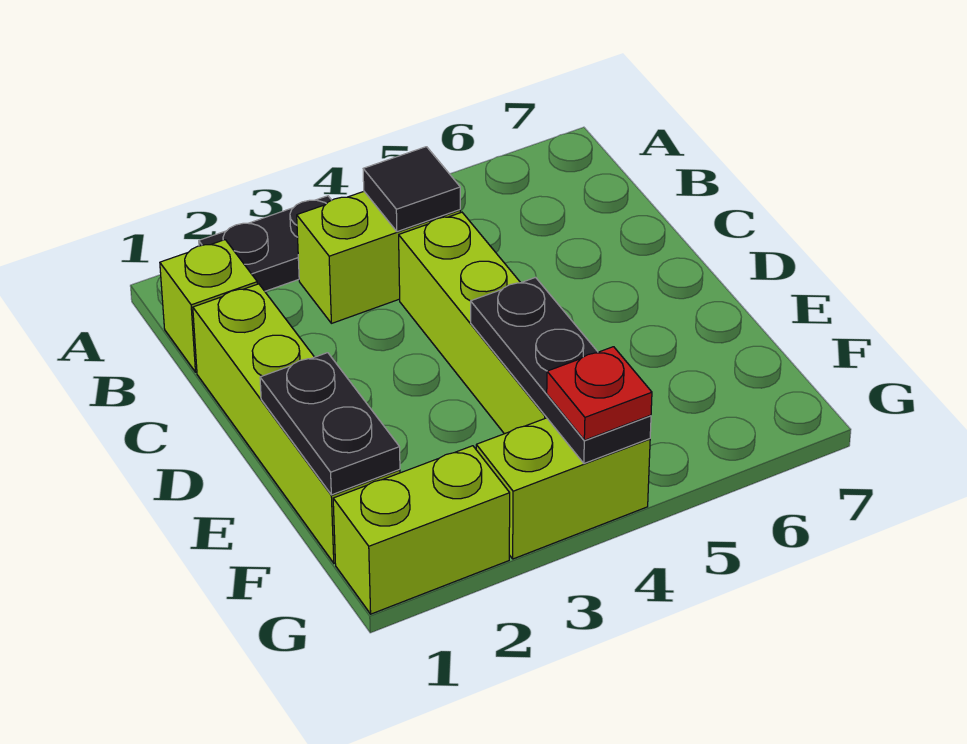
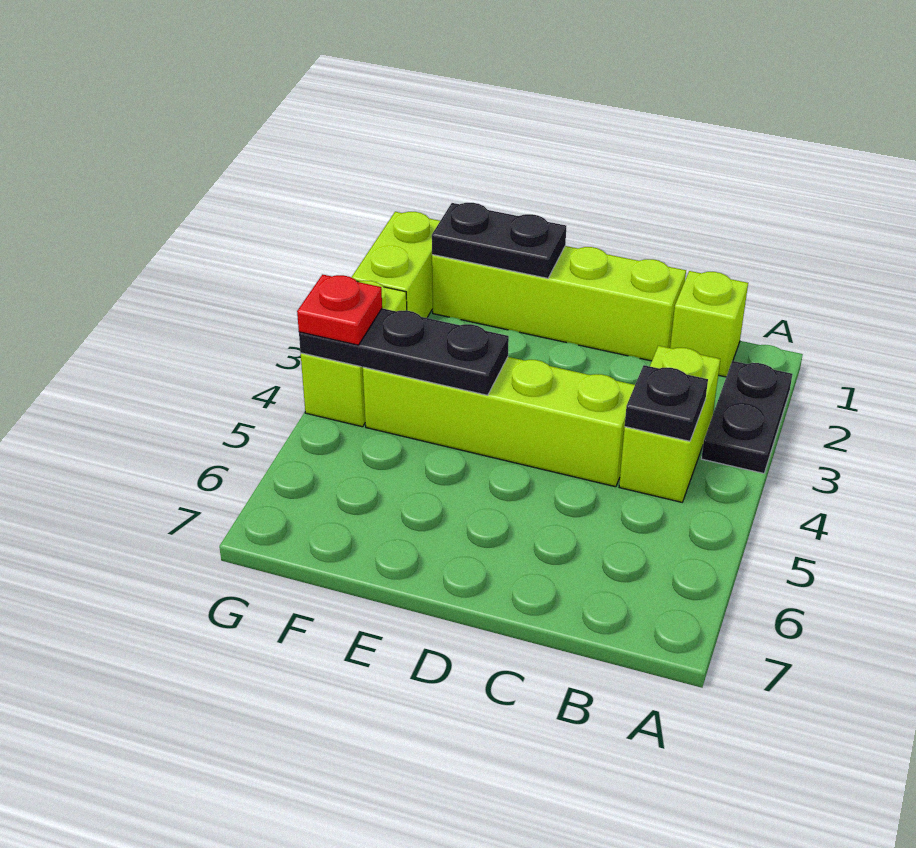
black 1x1 tile [363,147,460,232] -> black 1x1 plate [625,365,708,441]

